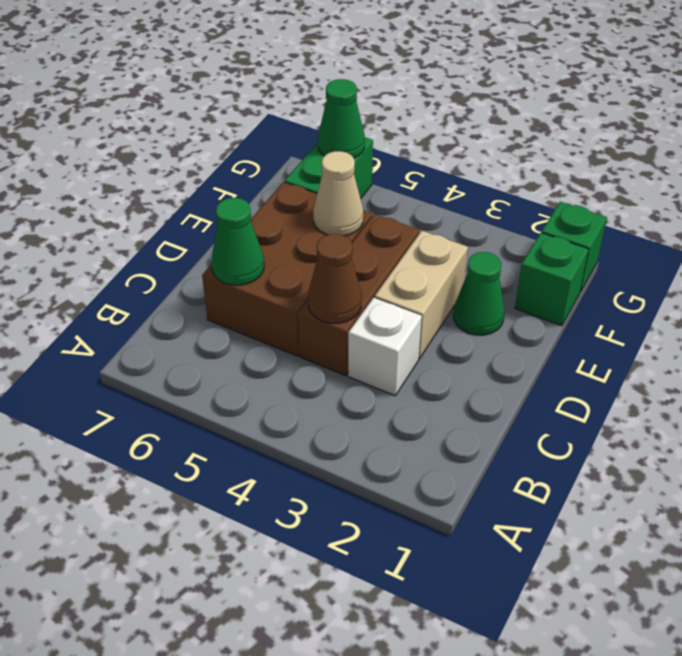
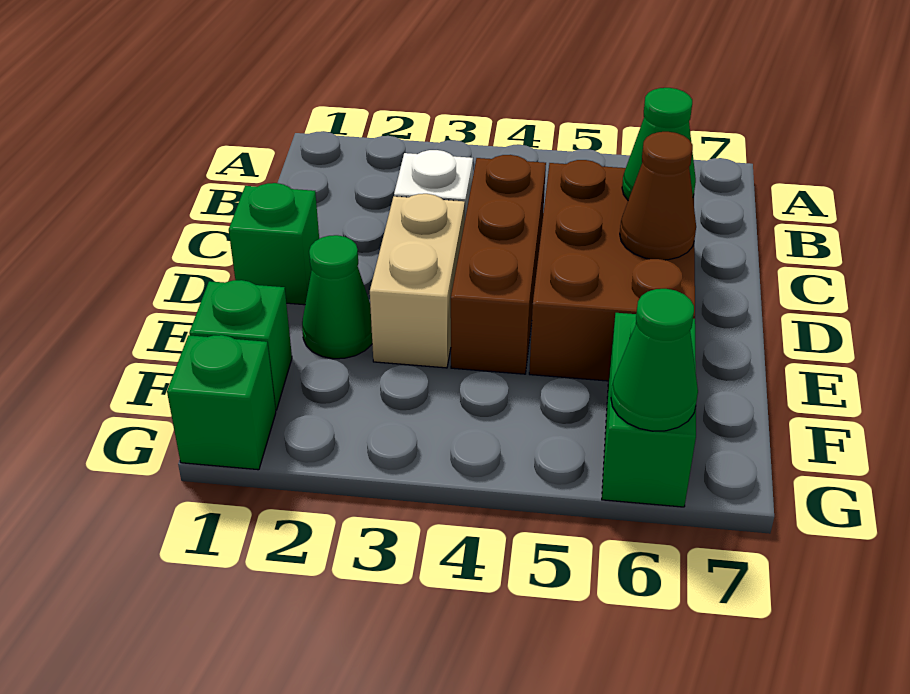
brown 1x1 cone [308,234,362,323] -> brown 1x1 cone moved to [620,132,696,260]
none -> green 1x1 brick [229,183,319,305]
tan 1x1 cone [313,151,363,236] -> none

